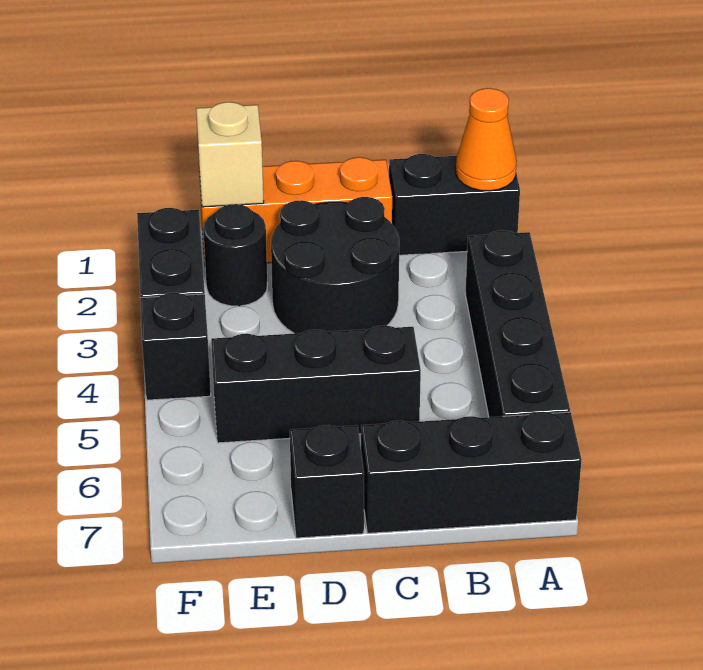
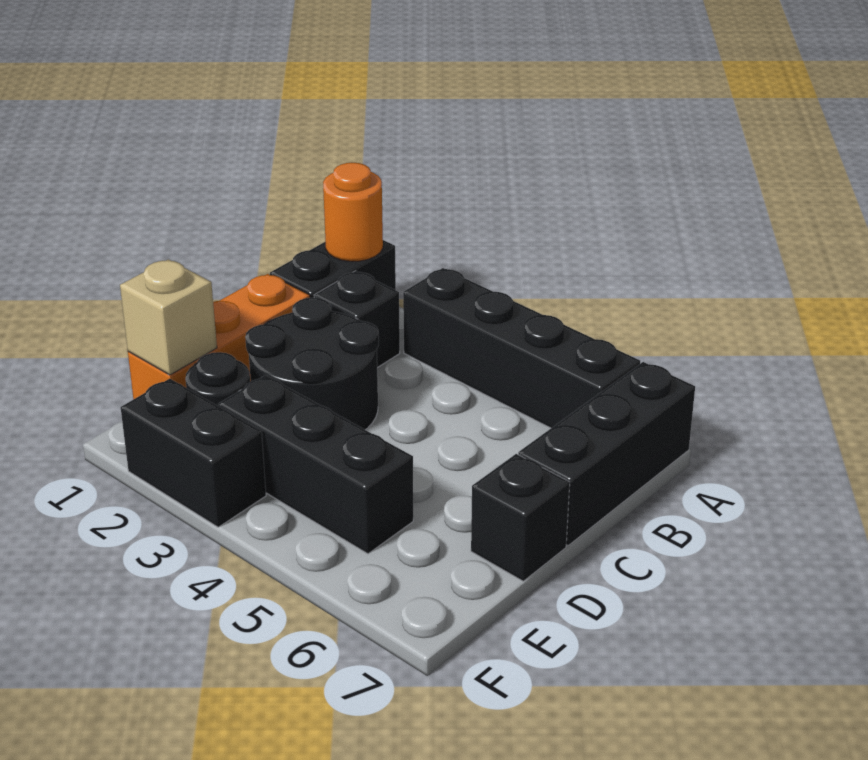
orange 1x1 cone [456,88,517,191] -> orange 1x1 round brick [323,163,383,261]
black 1x3 brick [211,326,421,443] -> black 1x3 brick turned to [218,375,413,554]
black 1x1 brick [140,293,211,400] -> black 1x1 brick moved to [314,271,400,368]

